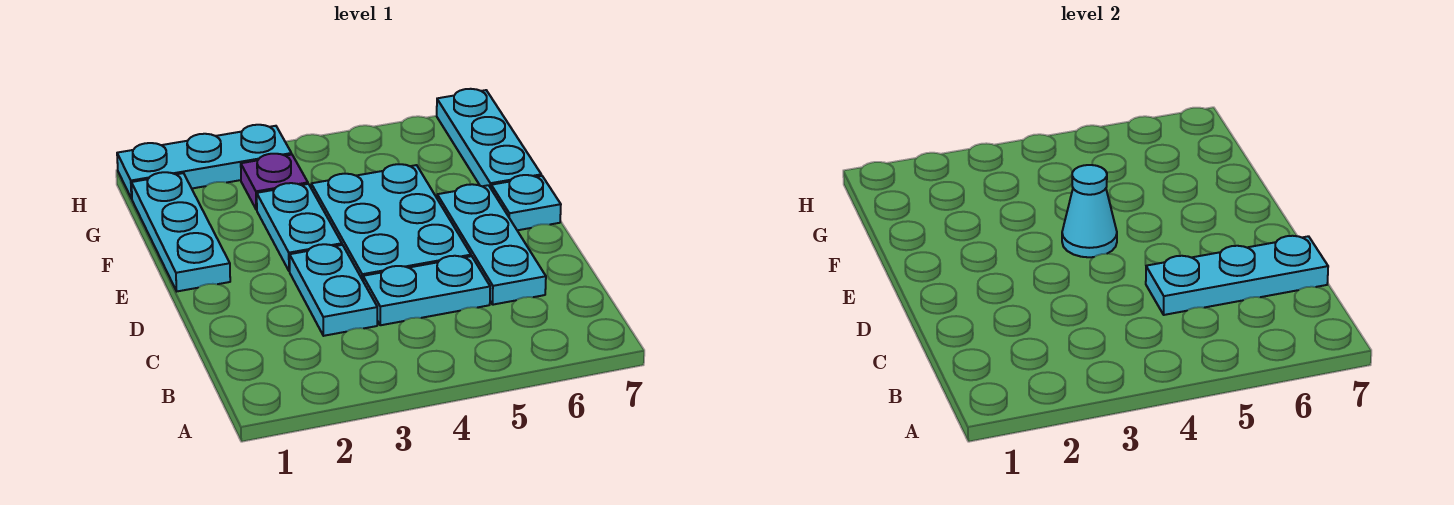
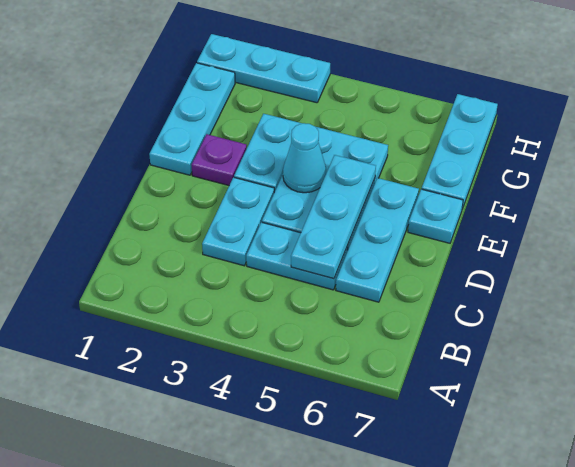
cyan 1x3 plate [1146,236,1328,315] -> cyan 1x3 plate turned to [291,155,376,279]
purple 1x1 plate [241,154,308,210] -> purple 1x1 plate moved to [192,134,247,185]

